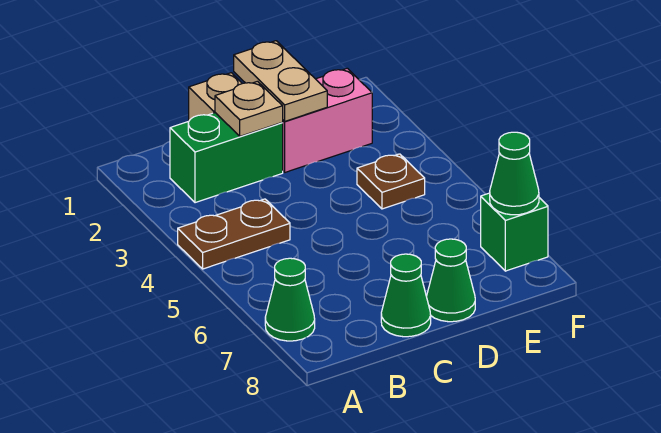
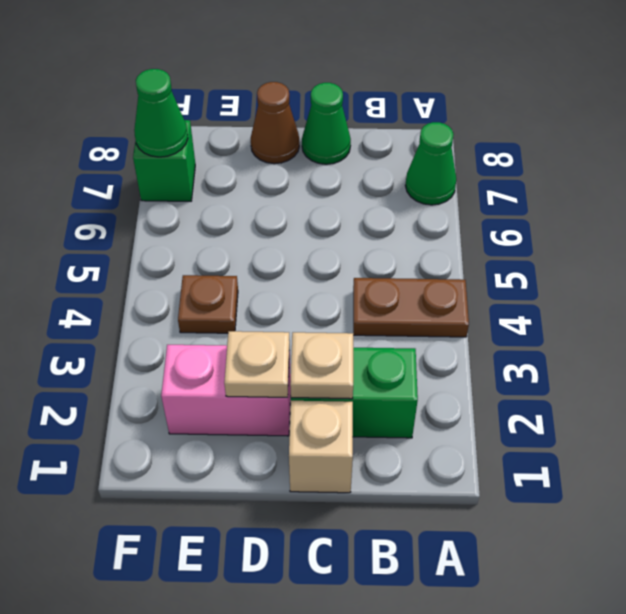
tan 1x2 plate [234,41,327,121] -> tan 1x1 plate [224,331,290,397]
green 1x1 cone [426,239,475,322] -> brown 1x1 cone [251,82,299,164]

